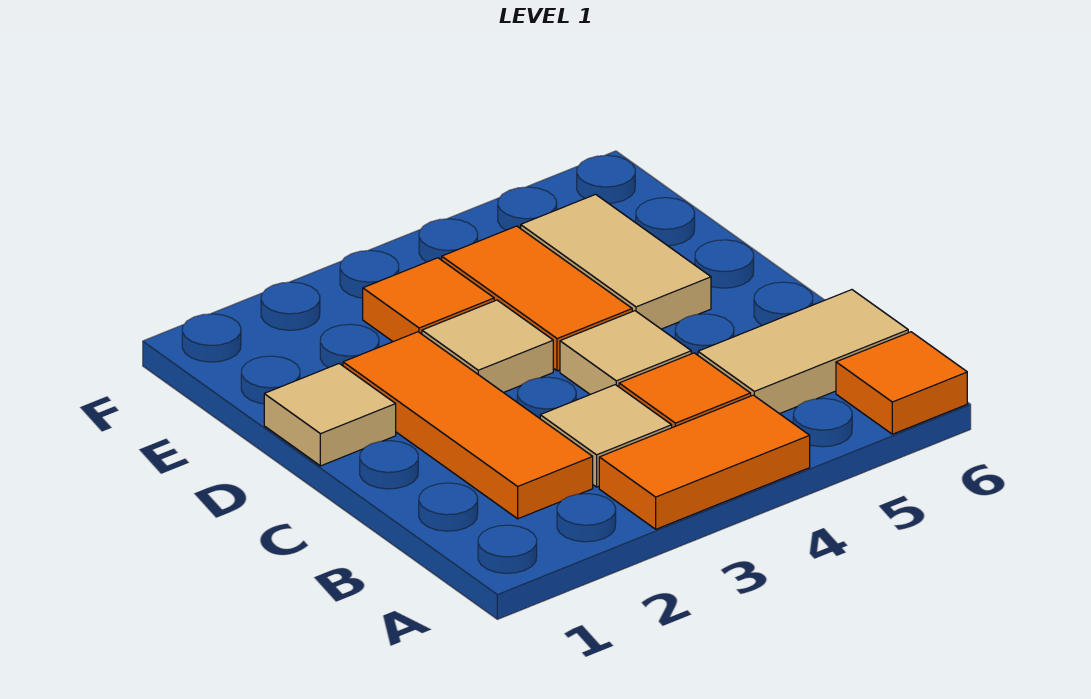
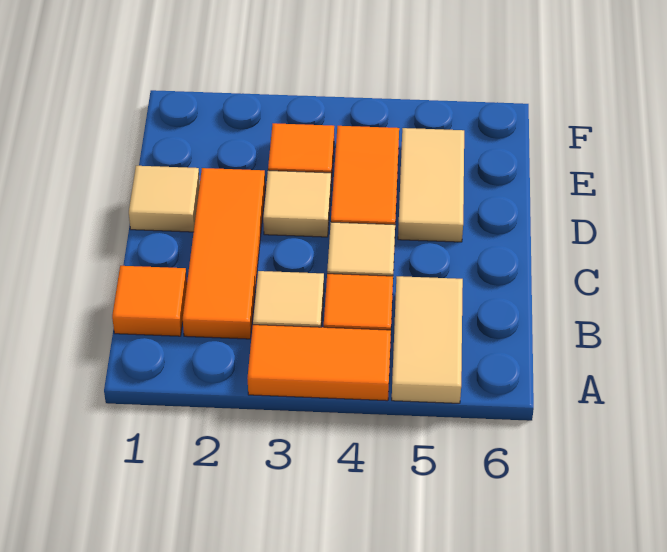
orange 1x1 tile [836,332,967,434] -> orange 1x1 tile moved to [112,266,187,336]
tan 1x2 tile [698,290,908,414] -> tan 1x2 tile turned to [392,276,463,403]

